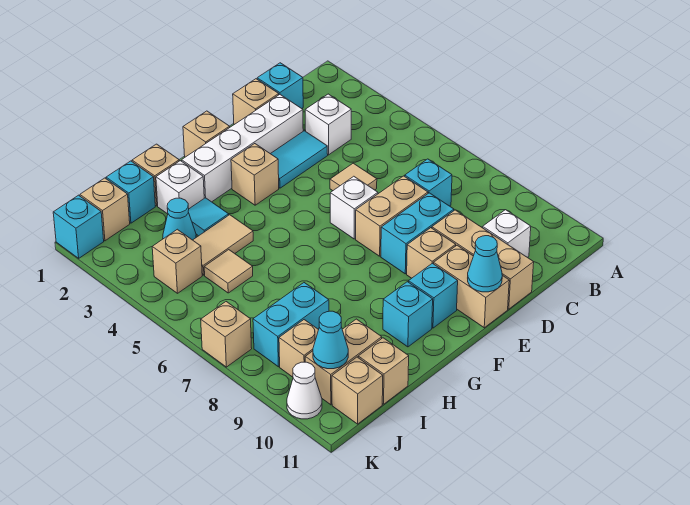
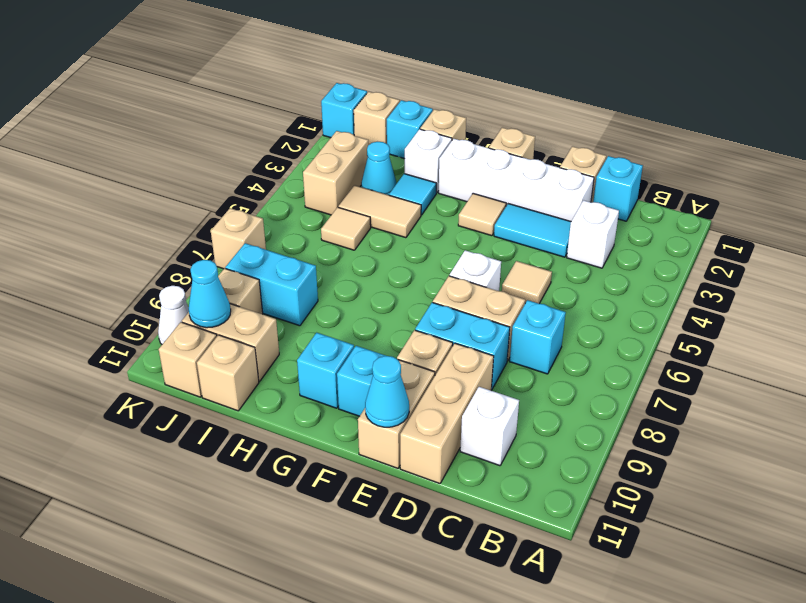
tan 1x1 brick [231,144,279,205] -> tan 1x1 tile [458,193,506,236]
tan 1x1 brick [152,229,202,293] -> tan 1x2 brick [303,131,369,215]

